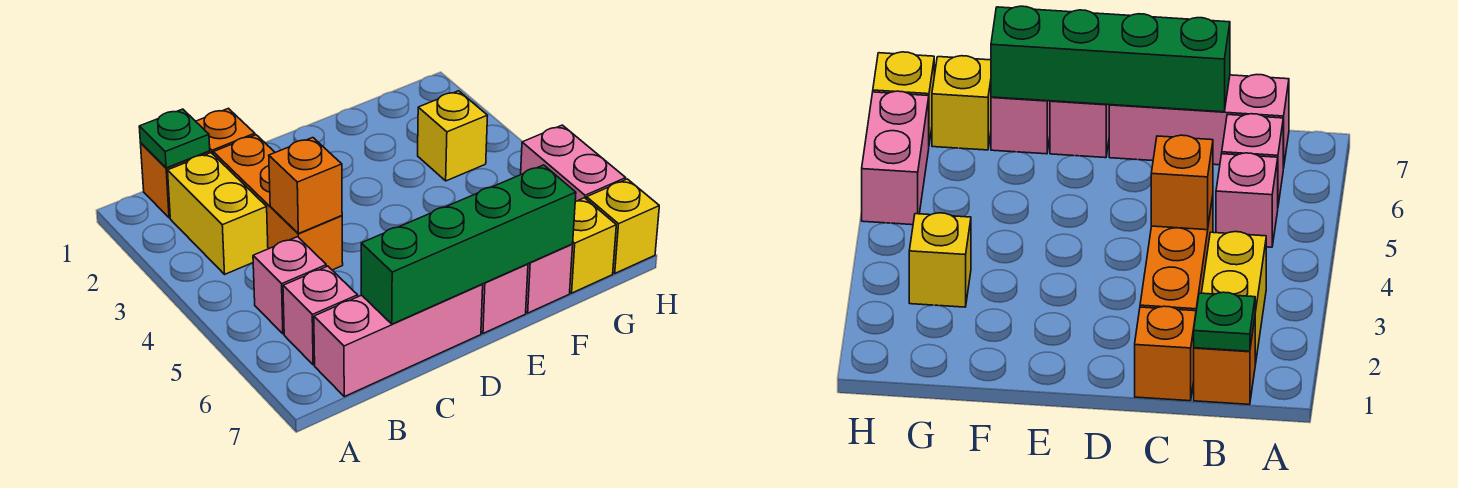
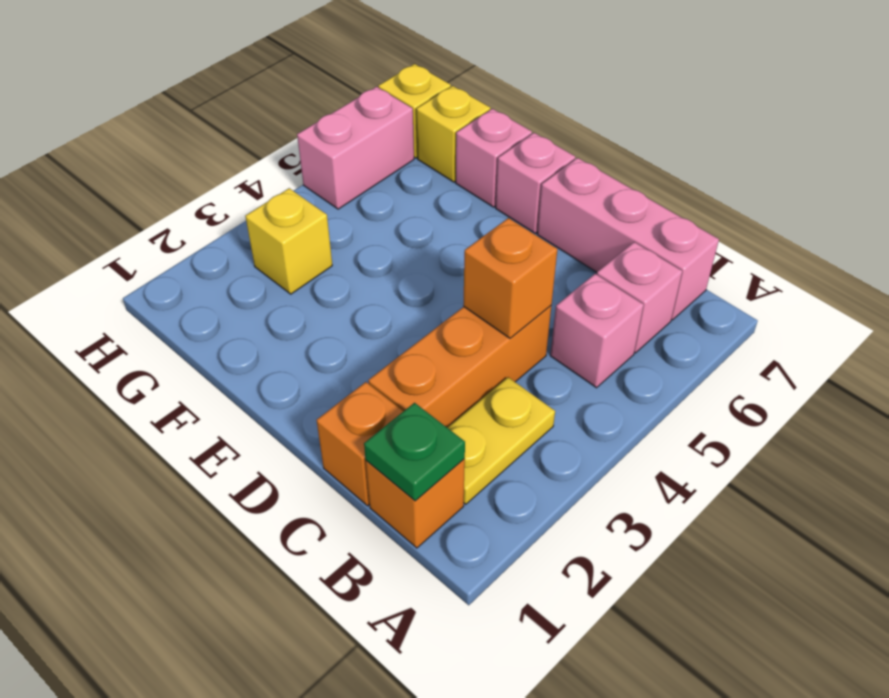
yellow 1x2 brick [168,153,268,274] -> yellow 1x2 plate [447,377,555,504]
green 1x4 brick [361,165,576,324] -> none

